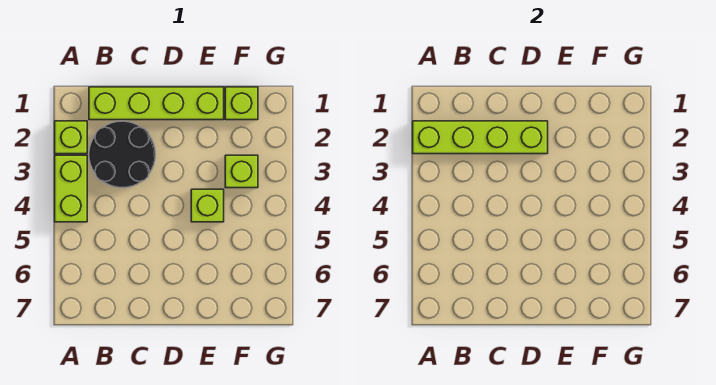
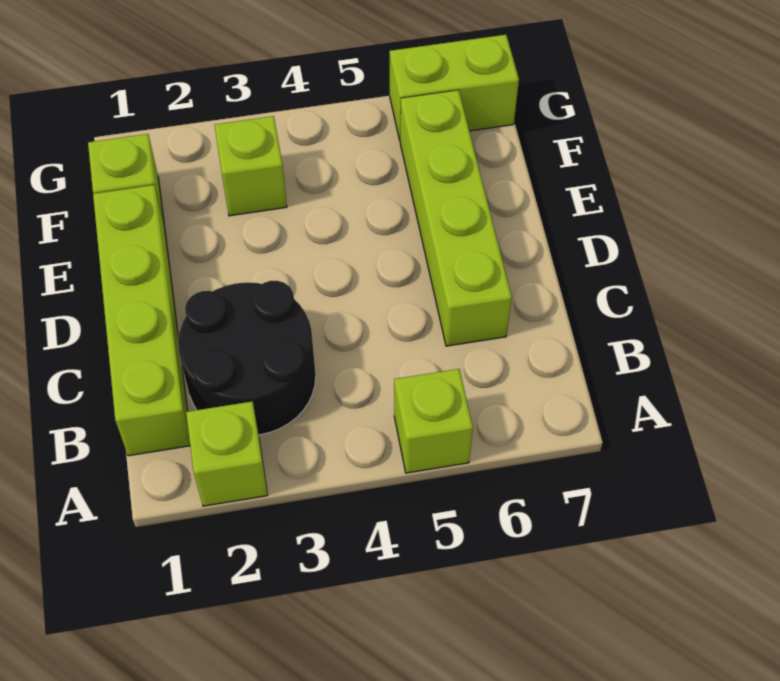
lime 1x4 brick [413,121,548,154] -> lime 1x4 brick moved to [400,90,512,346]
lime 1x2 brick [55,155,87,222] -> lime 1x2 brick moved to [390,35,519,140]
lime 1x1 brick [191,189,224,222] -> lime 1x1 brick moved to [394,369,473,473]

